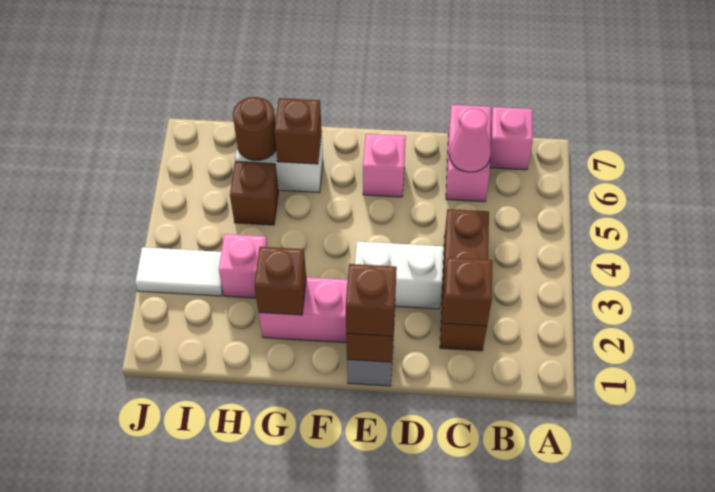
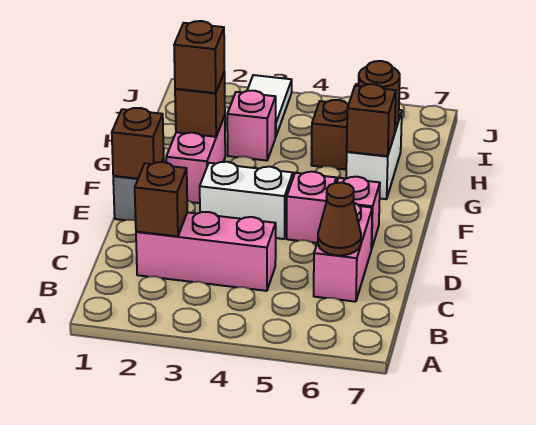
pink 1x1 brick [490,107,533,170] -> pink 1x1 brick moved to [287,172,336,243]
brown 1x3 brick [440,209,489,351] -> pink 1x3 brick [136,212,276,291]
pink 1x2 brick [446,105,491,202] -> pink 1x2 brick turned to [314,203,372,302]
pink 1x1 cone [449,109,491,172] -> brown 1x1 cone [318,183,361,255]
white 1x2 brick [355,241,444,309] -> white 1x2 brick turned to [200,162,293,239]
brown 1x1 brick [346,264,397,336] -> brown 1x1 brick moved to [174,21,224,93]

